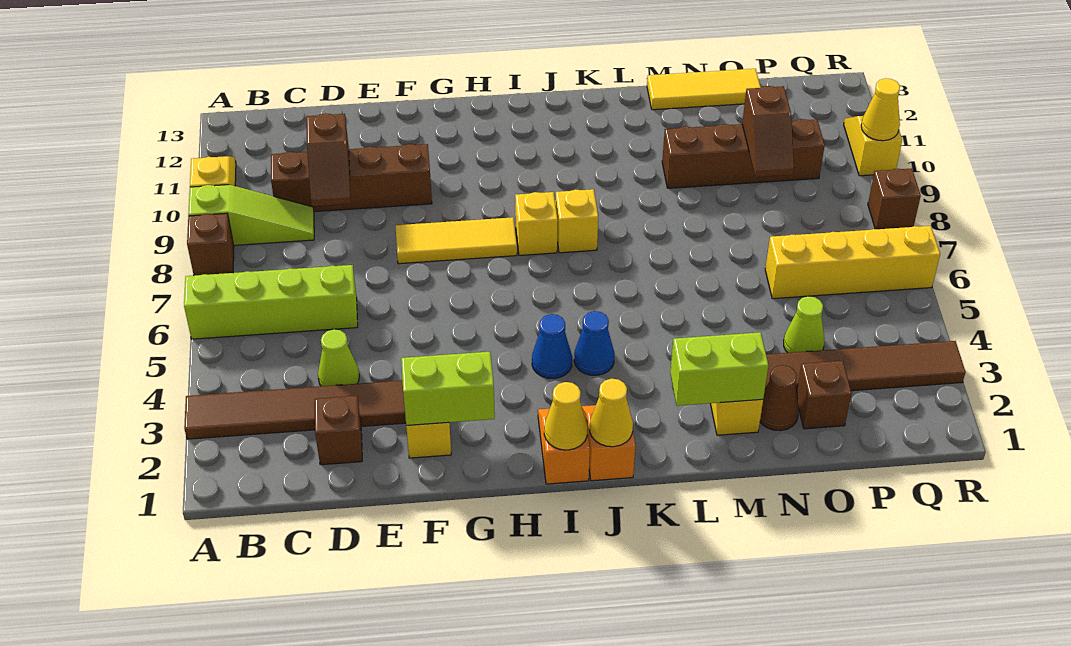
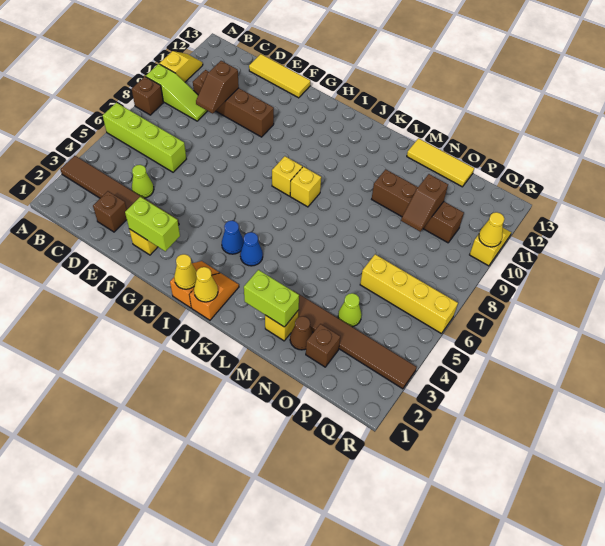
yellow 1x3 tile [395,217,517,264] -> yellow 1x3 tile moved to [249,54,310,98]
brown 1x1 brick [868,168,921,229] -> none

